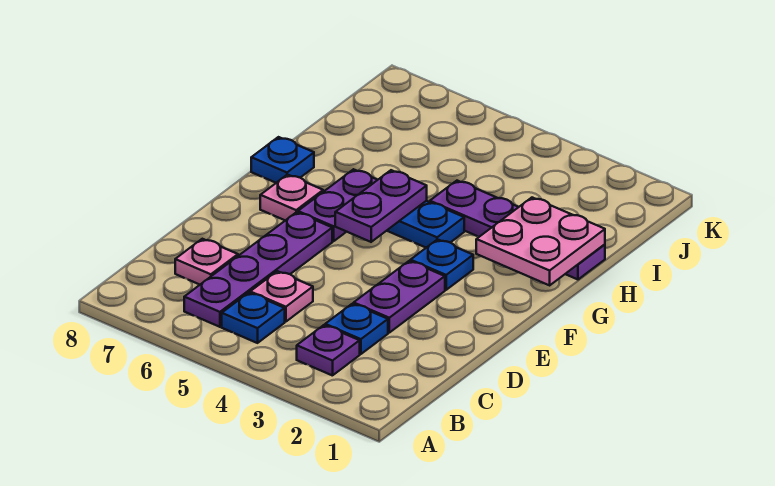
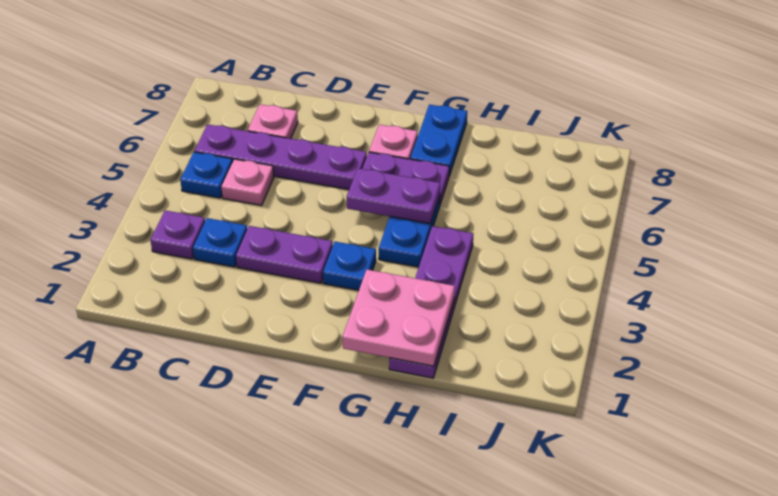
blue 1x1 plate [251,137,314,183] -> blue 1x2 plate [410,104,467,176]

